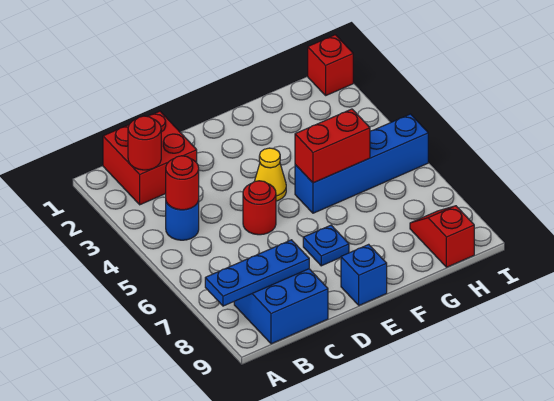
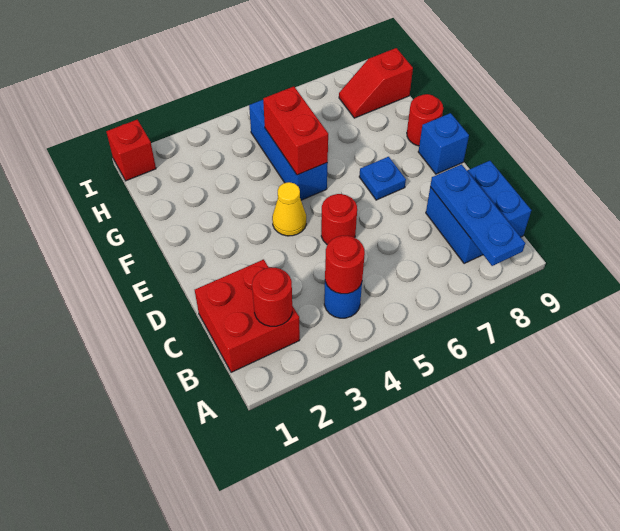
blue 1x4 brick [295,114,428,213] -> blue 1x3 brick [249,100,328,200]
none -> red 1x1 round brick [407,94,443,146]

